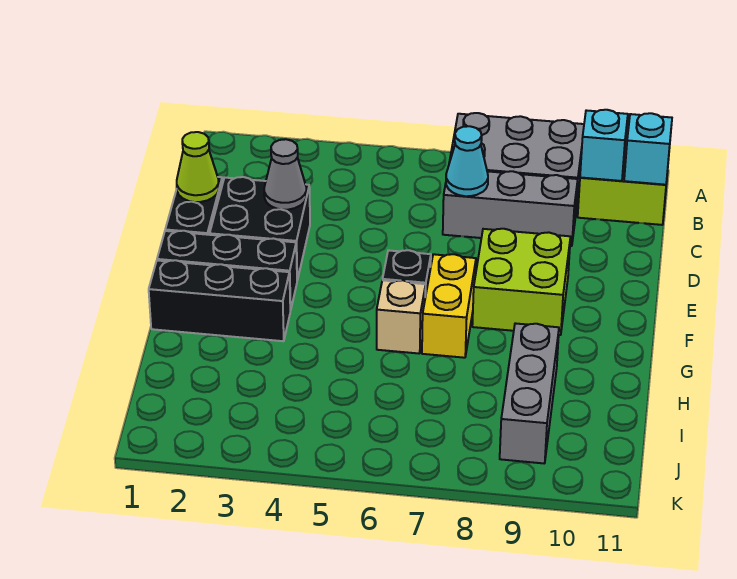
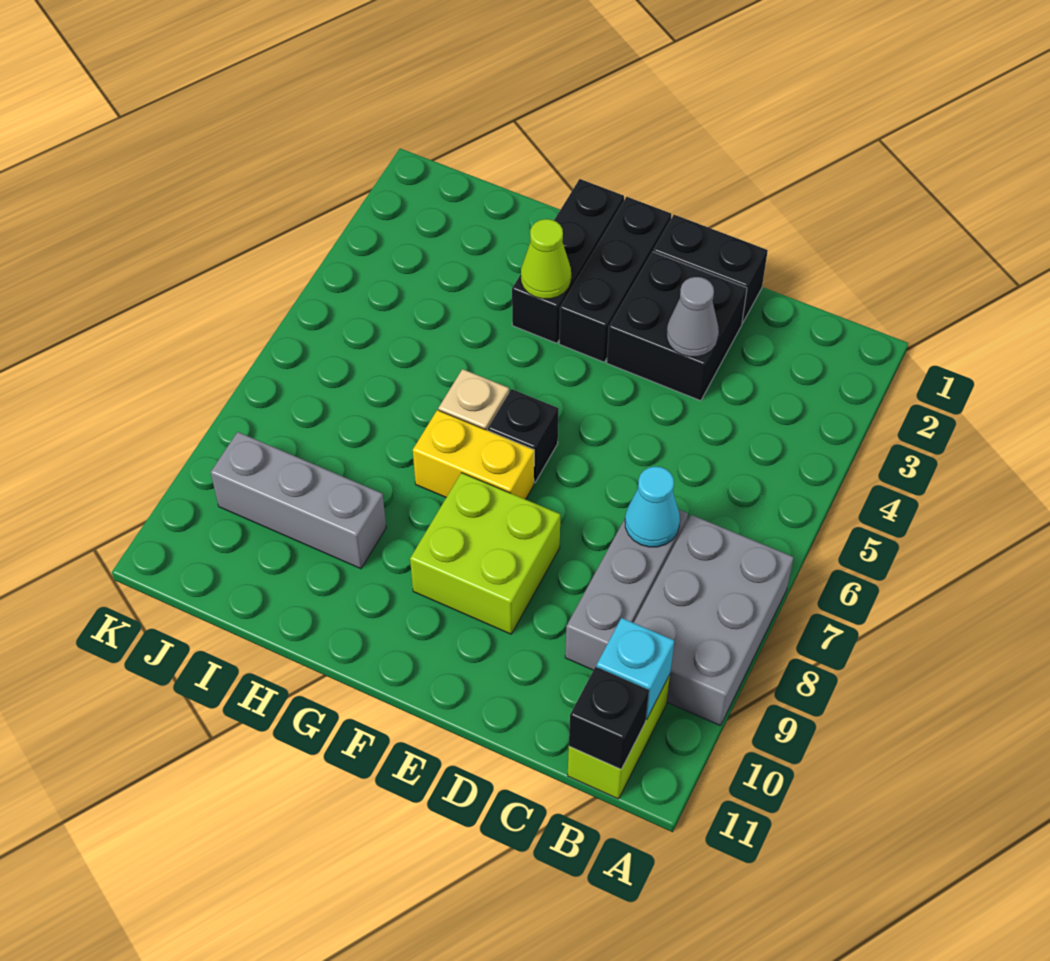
cyan 1x1 brick [624,113,672,185] -> black 1x1 brick [569,667,649,769]
lime 1x1 cone [177,132,219,202] -> lime 1x1 cone moved to [521,219,571,299]

